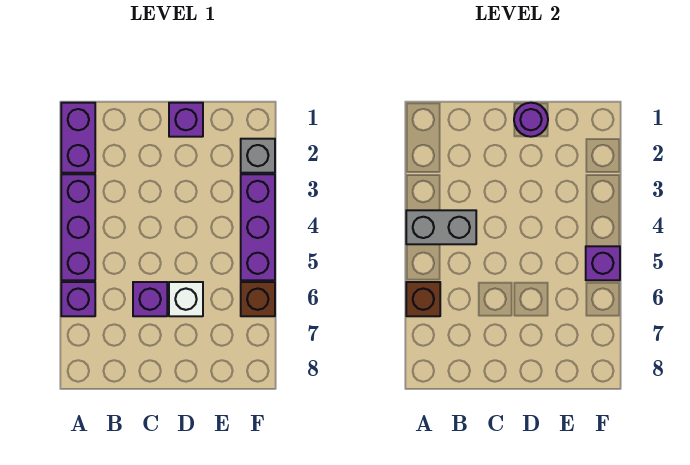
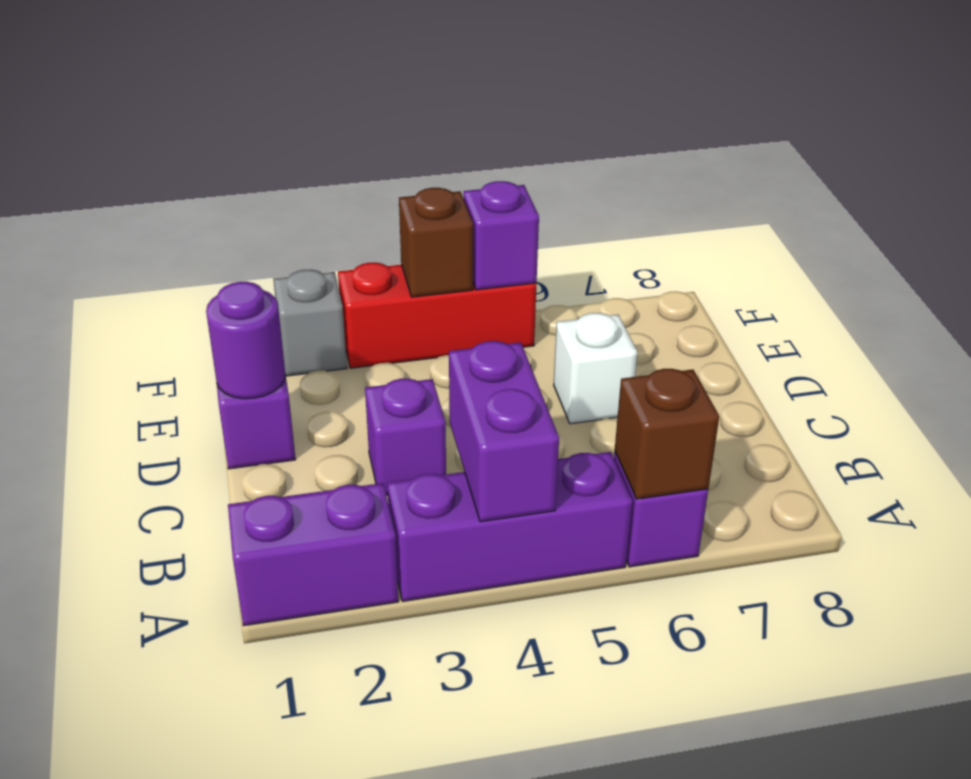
grey 1x2 brick [406,210,476,244] -> purple 1x2 brick [449,341,559,522]
purple 1x1 brick [133,282,167,316] -> purple 1x1 brick moved to [365,379,446,496]
purple 1x3 brick [241,174,275,280] -> red 1x3 brick [338,262,537,368]
brown 1x1 brick [241,282,275,316] -> brown 1x1 brick moved to [399,188,473,297]

